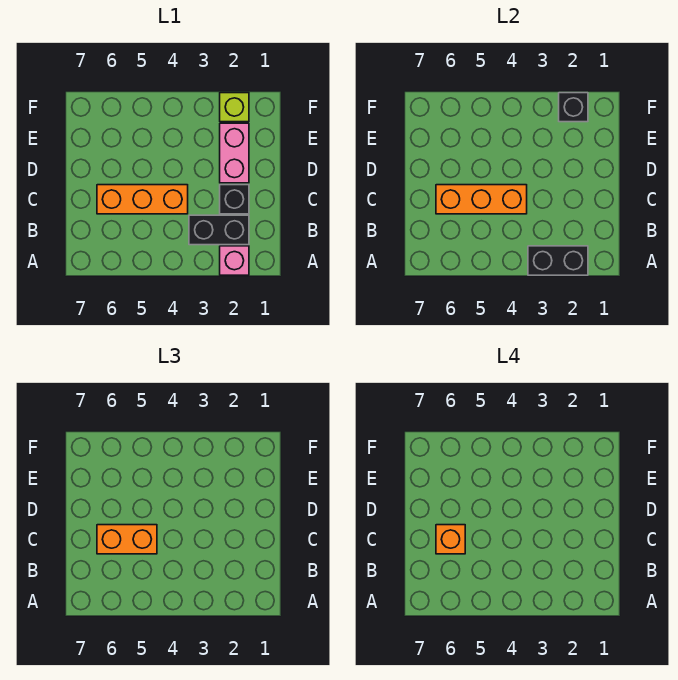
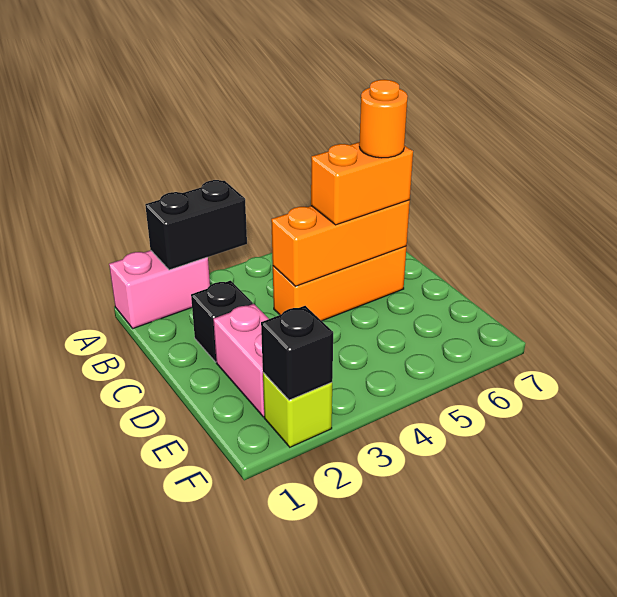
pink 1x1 brick [220,246,249,275] -> pink 1x2 brick [109,250,210,328]
black 1x2 brick [189,215,249,245] -> none
orange 1x1 brick [436,525,465,554] -> orange 1x1 round brick [359,80,408,158]

